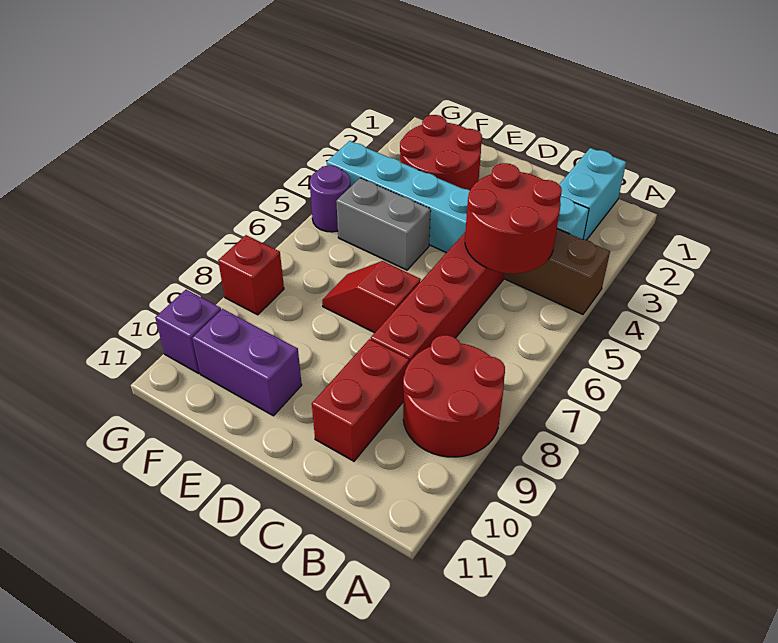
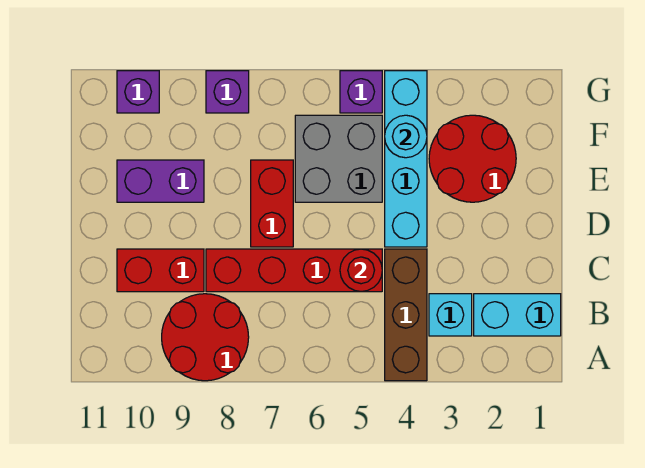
red 2x2 round brick [465,163,562,274] -> red 1x1 round brick [340,249,382,292]
red 1x2 slope [322,261,421,333] -> red 1x2 brick [251,160,293,247]
grey 1x2 brick [336,178,431,270] -> grey 2x2 brick [295,115,382,202]
purple 1x2 brick [192,309,302,416] -> purple 1x2 brick turned to [117,160,204,202]
none -> cyan 1x1 round brick [385,115,427,158]
purple 1x1 round brick [310,165,351,232] -> purple 1x1 brick [340,71,382,113]
red 1x1 brick [218,235,284,315] -> purple 1x1 brick [206,71,249,113]

